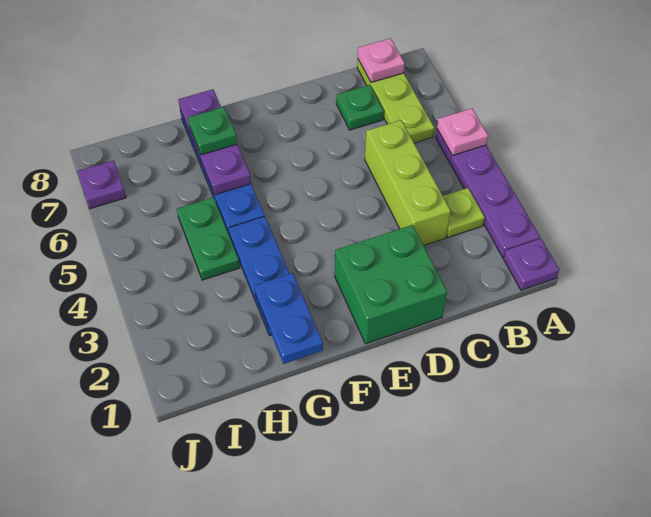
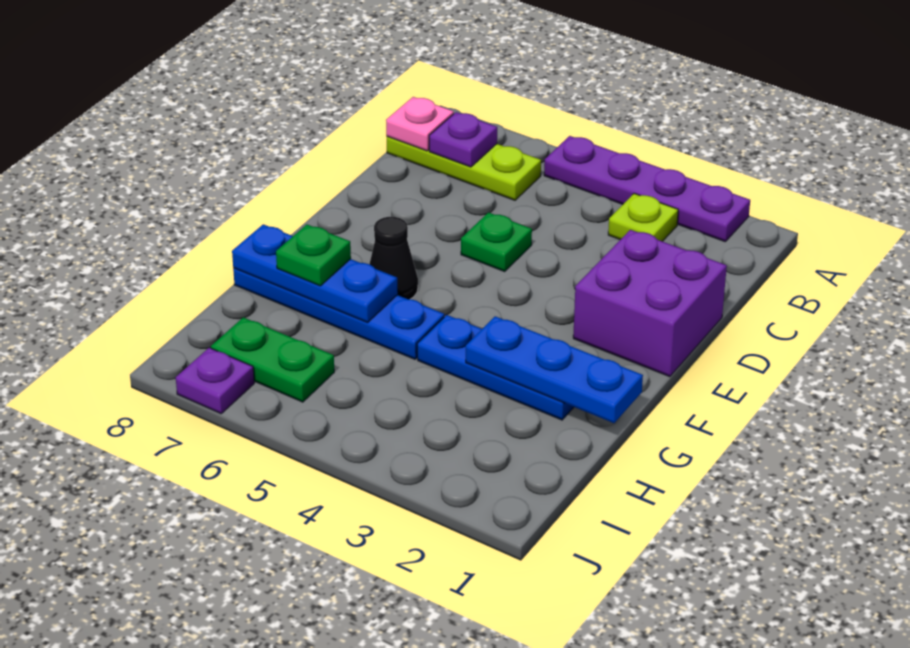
purple 1x1 plate [503,239,559,290] -> purple 1x1 plate moved to [429,112,497,167]
pink 1x1 plate [437,108,488,155] -> none
lime 1x3 brick [365,120,451,246] -> none
green 1x1 plate [336,85,384,130] -> green 1x1 plate moved to [461,213,532,271]
green 2x2 brick [335,225,447,344] -> purple 2x2 brick [573,230,727,377]
none -> black 1x1 cone [370,217,418,299]
blue 1x2 plate [254,273,323,364] -> blue 1x3 plate [466,316,643,423]
purple 1x3 plate [178,89,251,195] -> blue 1x3 plate [232,224,398,322]
green 1x2 plate [177,197,240,280] -> green 1x2 plate moved to [211,317,334,402]

